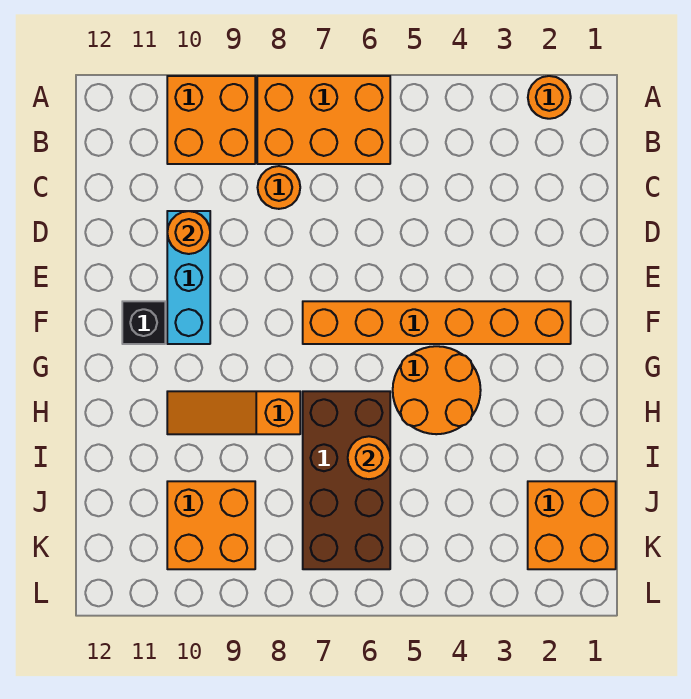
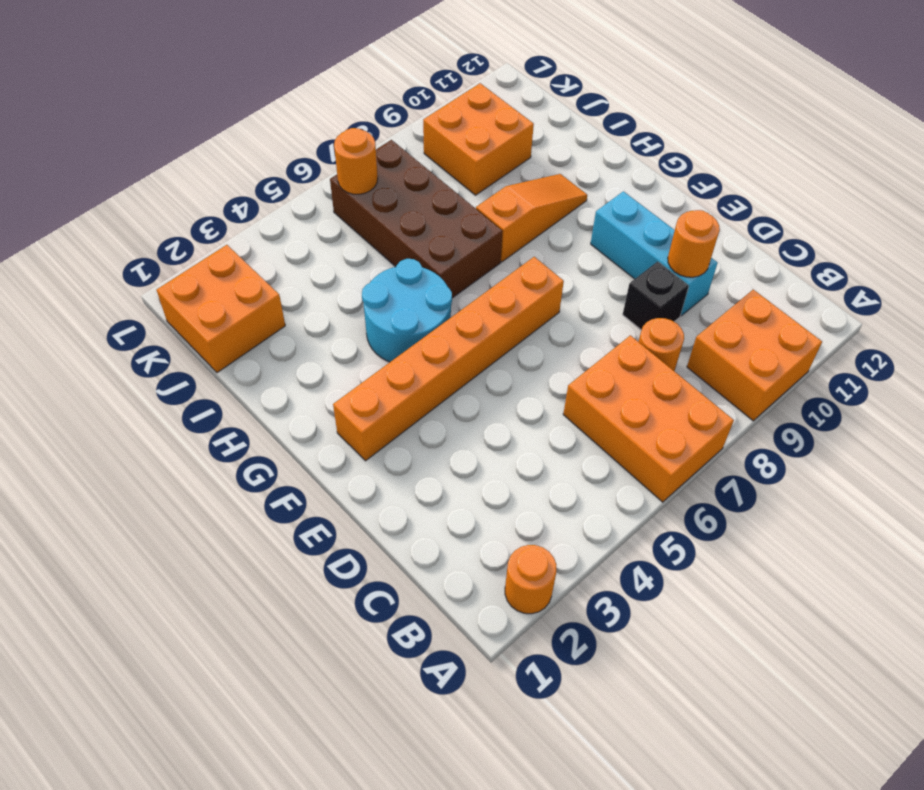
orange 2x3 brick [257,76,390,164] -> orange 2x3 brick turned to [563,335,734,502]
black 1x1 brick [122,301,165,344] -> black 1x1 brick moved to [623,262,689,330]
orange 2x2 round brick [393,346,481,434] -> cyan 2x2 round brick [362,259,452,362]
orange 1x1 round brick [348,436,390,479] -> orange 1x1 round brick moved to [334,128,378,194]

